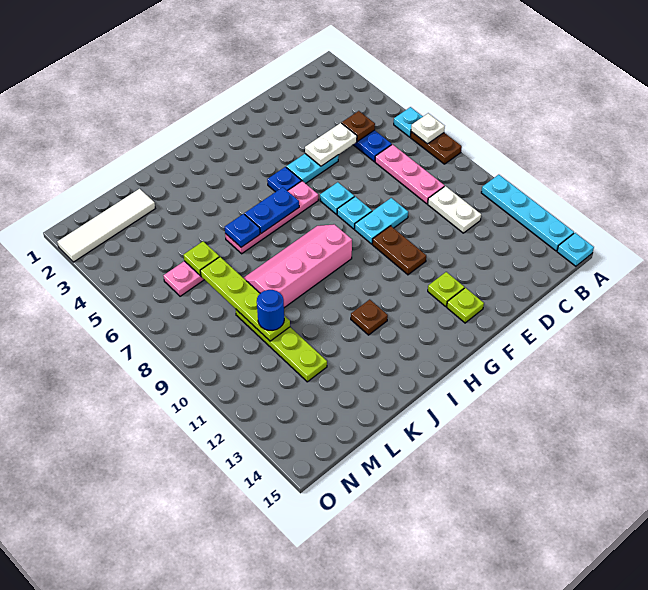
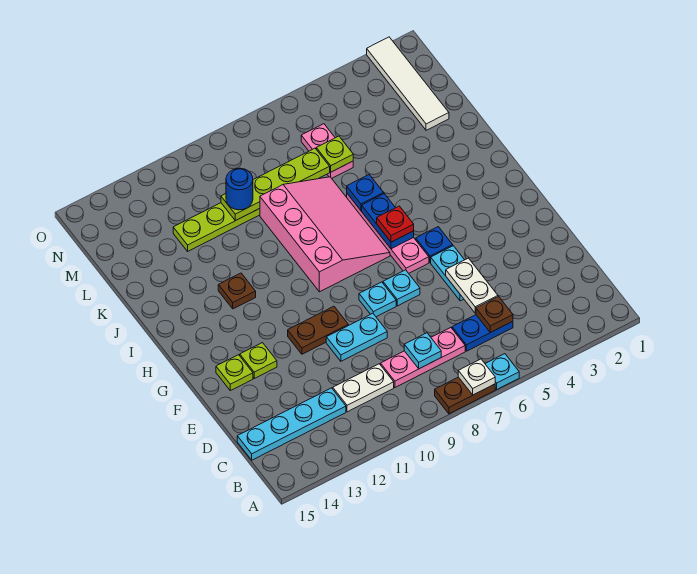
cyan 1x4 plate [481,175,574,251] -> cyan 1x4 plate moved to [237,388,346,460]
cyan 1x1 plate [557,233,594,266] -> cyan 1x1 plate moved to [404,333,441,369]
cyan 1x2 plate [355,198,408,244] -> cyan 1x2 plate turned to [326,313,387,361]
none -> red 1x1 plate [377,206,414,242]
pink 2x4 slope [244,224,352,308] -> pink 3x4 slope [260,177,390,292]

